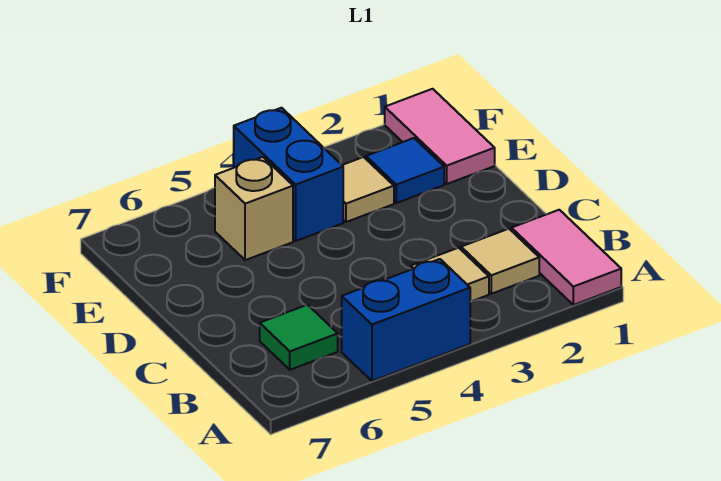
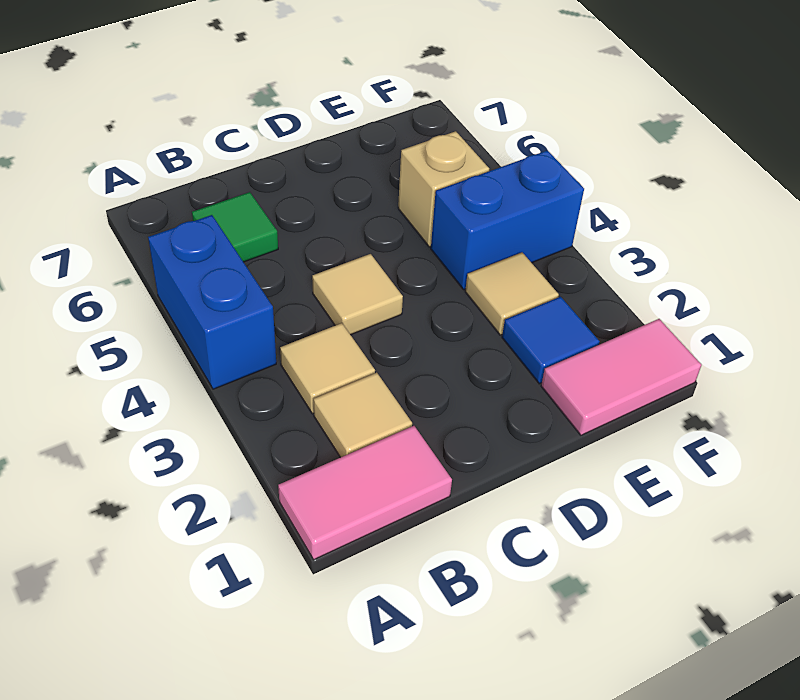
none -> tan 1x1 tile [312,254,403,335]

